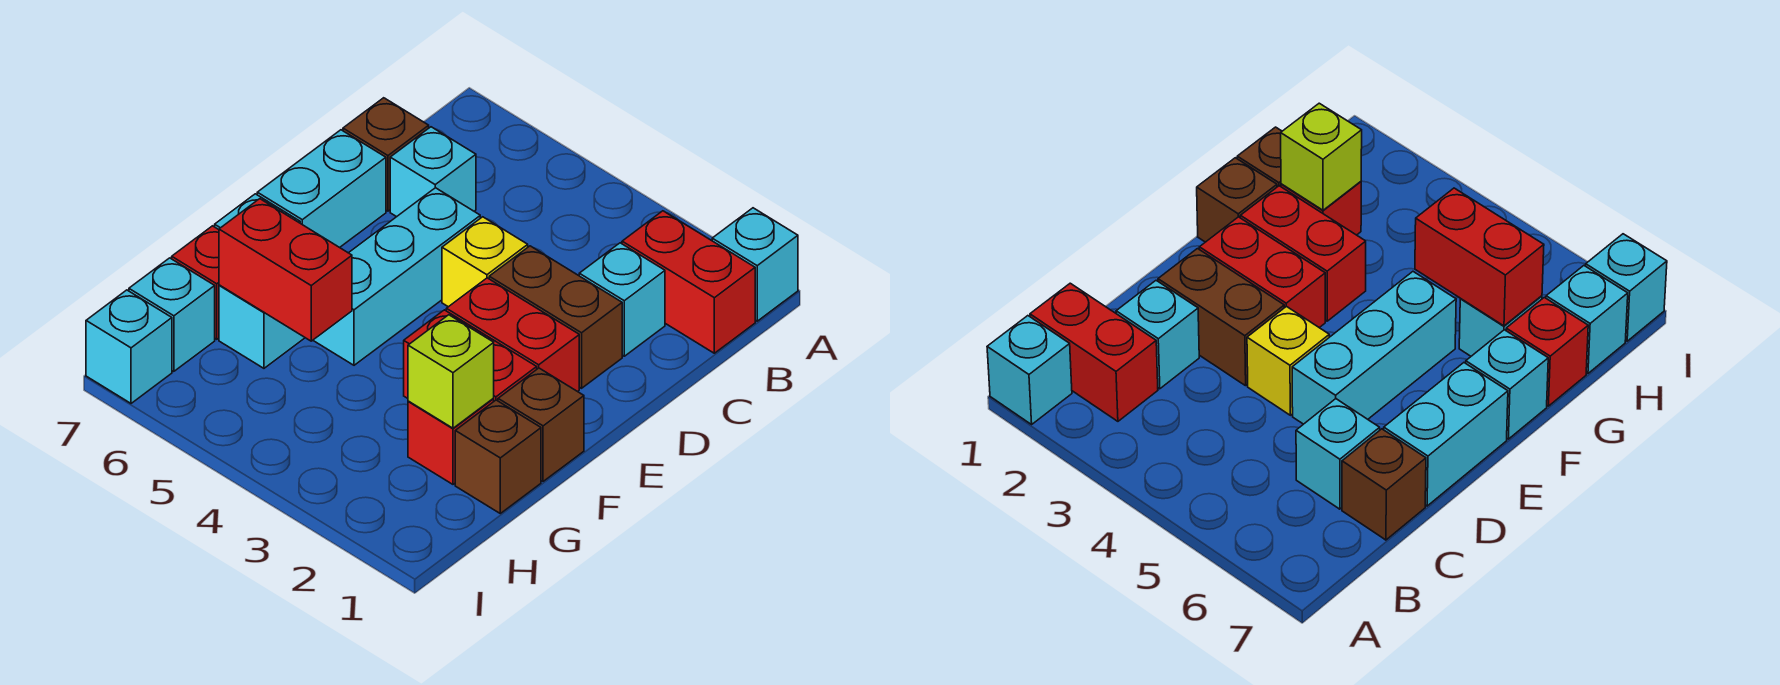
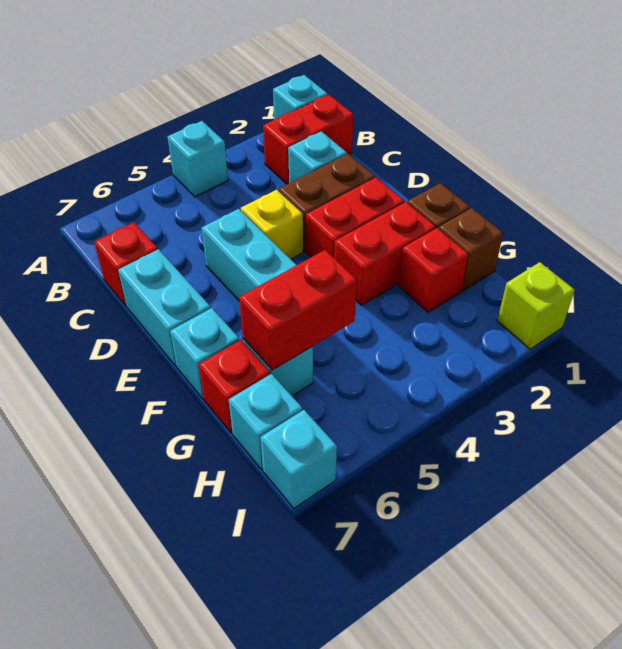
cyan 1x1 brick [390,127,476,217] -> cyan 1x1 brick moved to [168,121,228,197]
brown 1x1 brick [343,98,429,211] -> red 1x1 brick [94,222,158,306]
lime 1x1 brick [408,315,494,428] -> lime 1x1 brick moved to [497,262,575,349]

